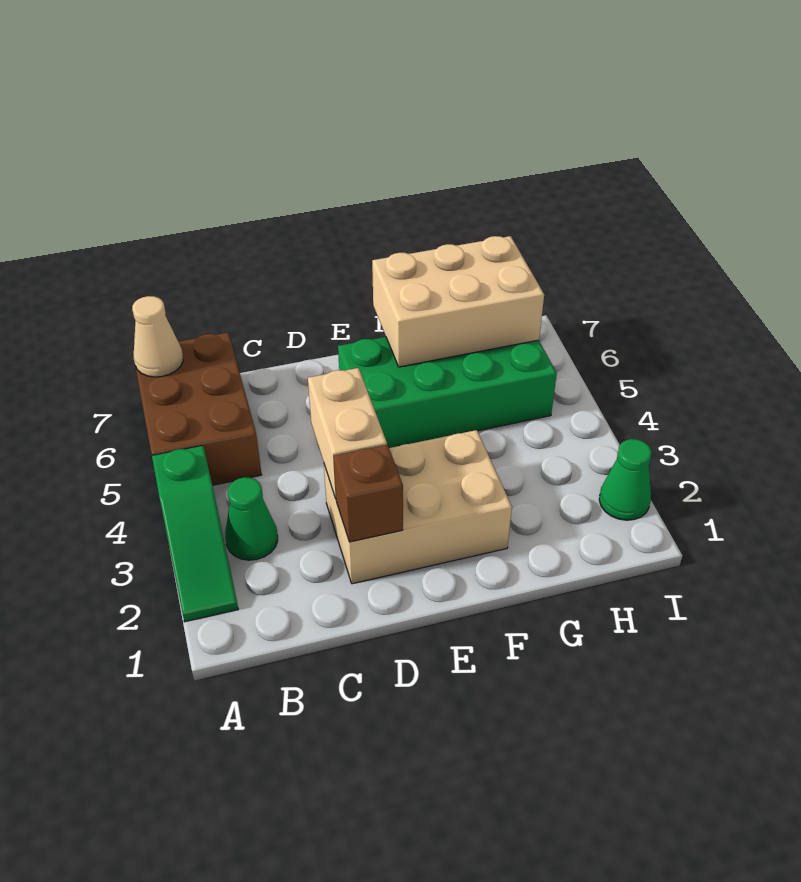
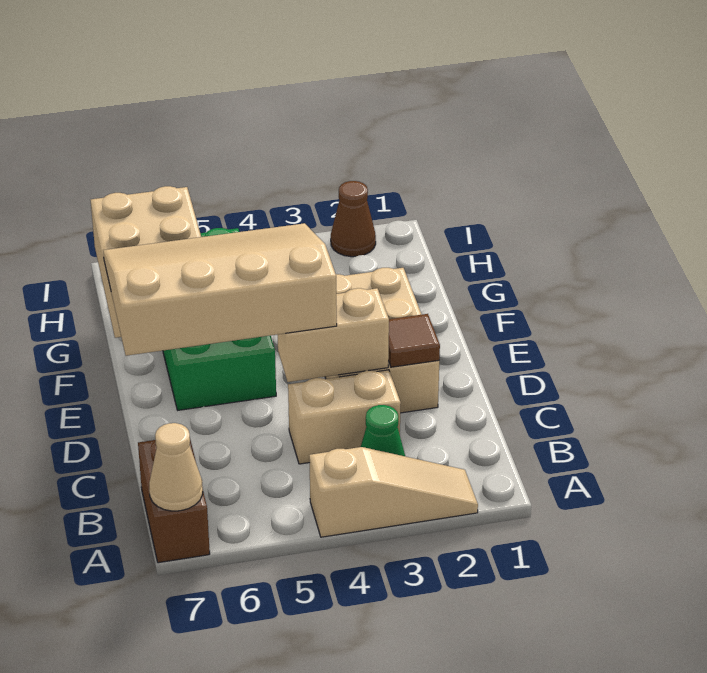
green 1x3 slope [152,446,238,622] -> tan 1x3 slope [309,447,478,537]
brown 2x3 brick [133,333,262,485] -> brown 1x2 brick [138,440,210,563]
none -> tan 1x2 brick [288,370,401,464]
brown 1x1 brick [334,445,403,542] -> brown 1x1 tile [388,314,440,367]
none -> tan 3x4 slope [103,223,337,356]
green 1x1 cone [599,439,652,520] -> brown 1x1 cone [331,181,376,257]

